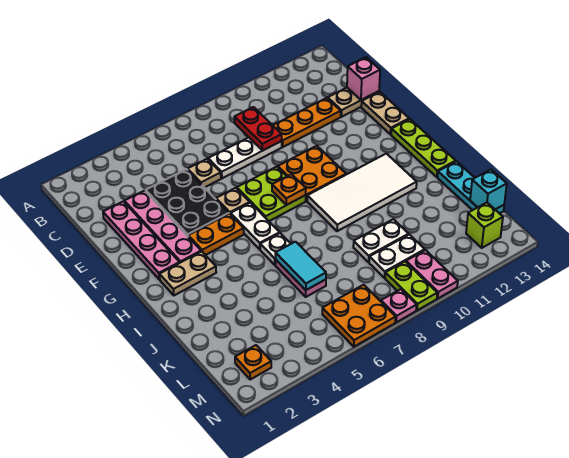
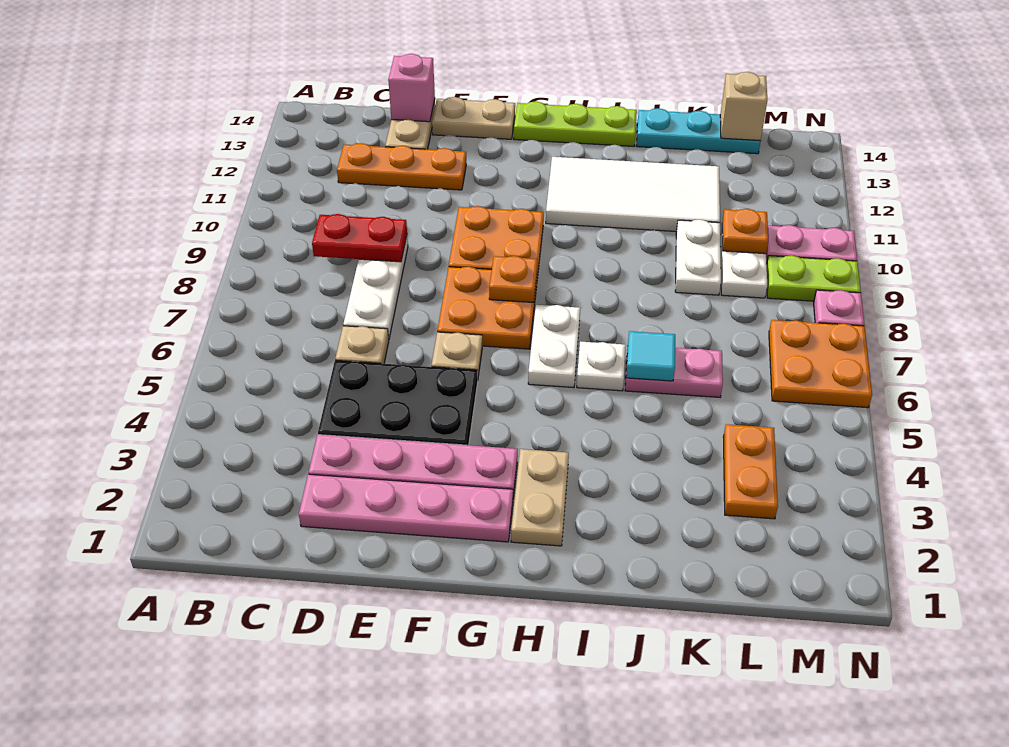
orange 1x3 plate [273,98,341,147] -> orange 1x3 plate turned to [337,143,466,190]
lime 2x2 plate [237,167,306,221] -> orange 2x2 plate [437,267,537,349]
orange 1x2 plate [188,214,244,255] -> orange 1x2 plate moved to [723,424,778,519]
white 1x2 plate [231,203,280,249] -> white 1x2 plate turned to [528,305,580,388]
white 2x4 tile [307,154,417,231] -> white 2x4 tile turned to [546,157,720,232]
cyan 1x2 tile [275,242,326,290] -> cyan 1x1 tile [626,331,675,381]
cyan 1x1 brick [470,170,507,209] -> tan 1x1 brick [720,72,767,141]
orange 1x1 plate [235,345,271,380] -> orange 1x1 plate moved to [722,209,768,254]
lime 1x1 brick [466,203,503,248] -> none

